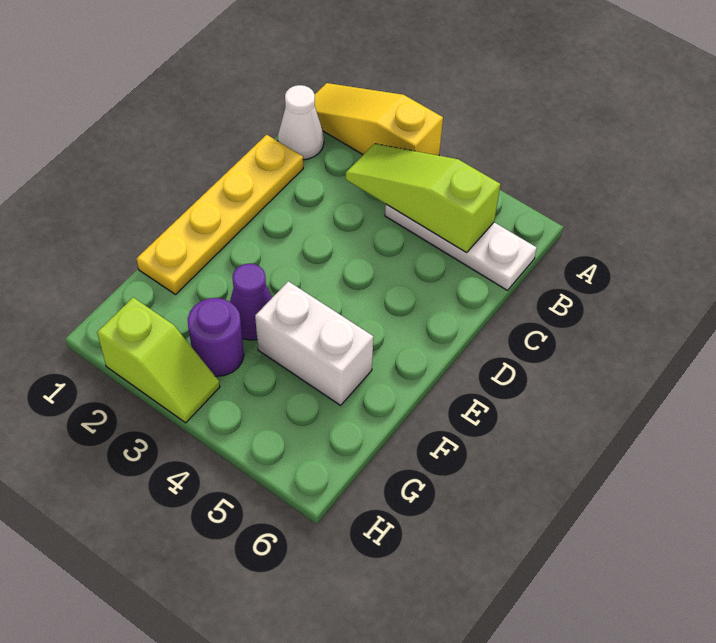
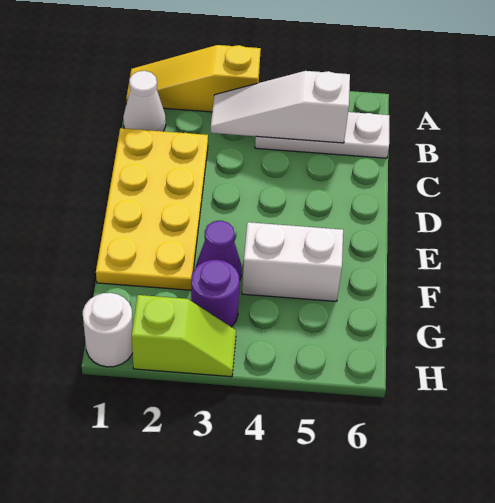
lime 1x3 slope [346,144,500,252] -> white 1x3 slope [211,71,350,143]
yellow 1x4 plate [136,135,303,294] -> yellow 2x4 plate [96,128,208,290]
none -> white 1x1 round brick [83,293,133,367]

